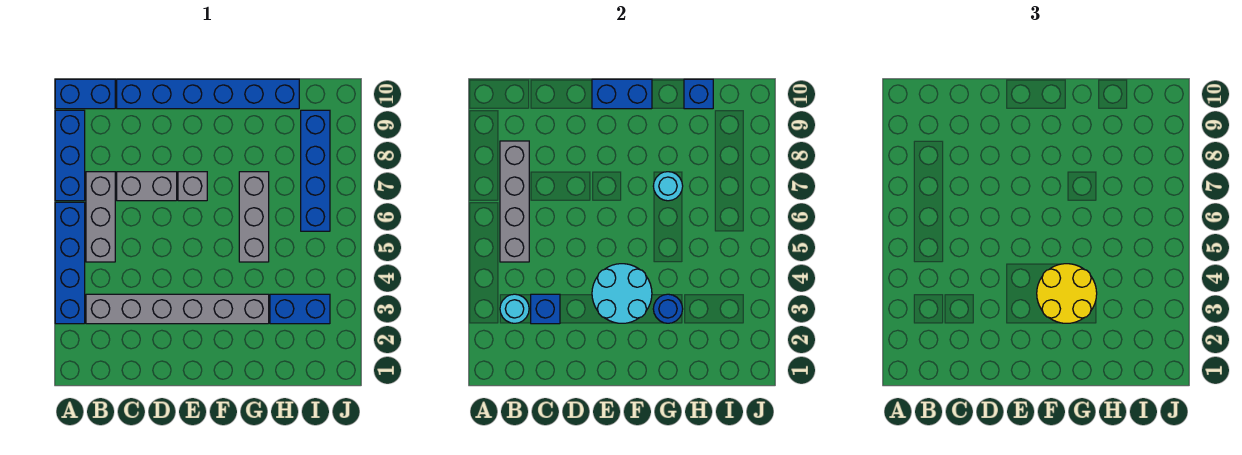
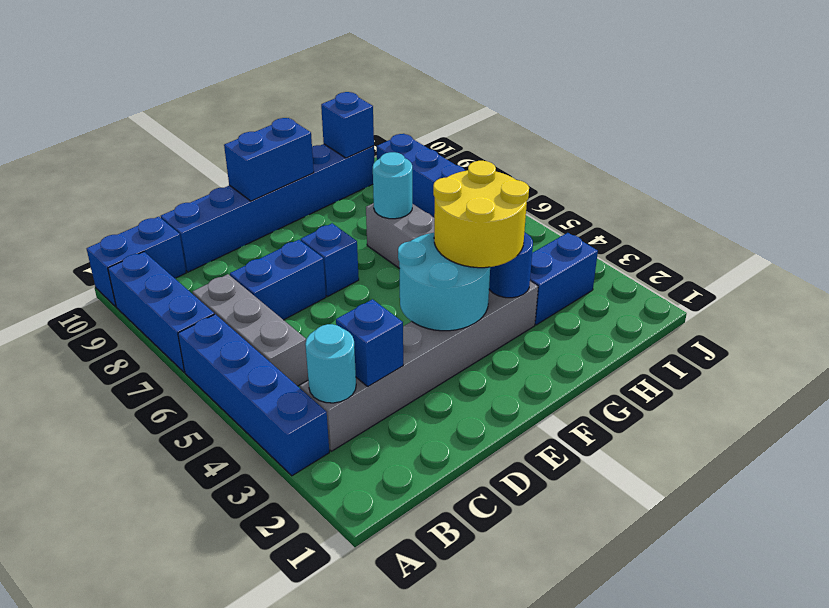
grey 1x4 brick [500,141,529,262] -> none
grey 1x2 brick [117,172,177,201] -> blue 1x2 brick [230,240,326,320]
grey 1x1 brick [178,172,207,201] -> blue 1x1 brick [301,223,359,296]

